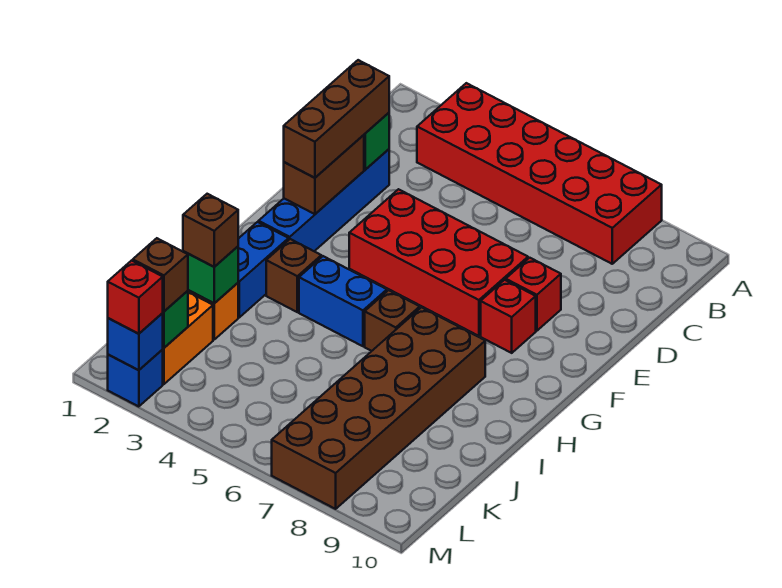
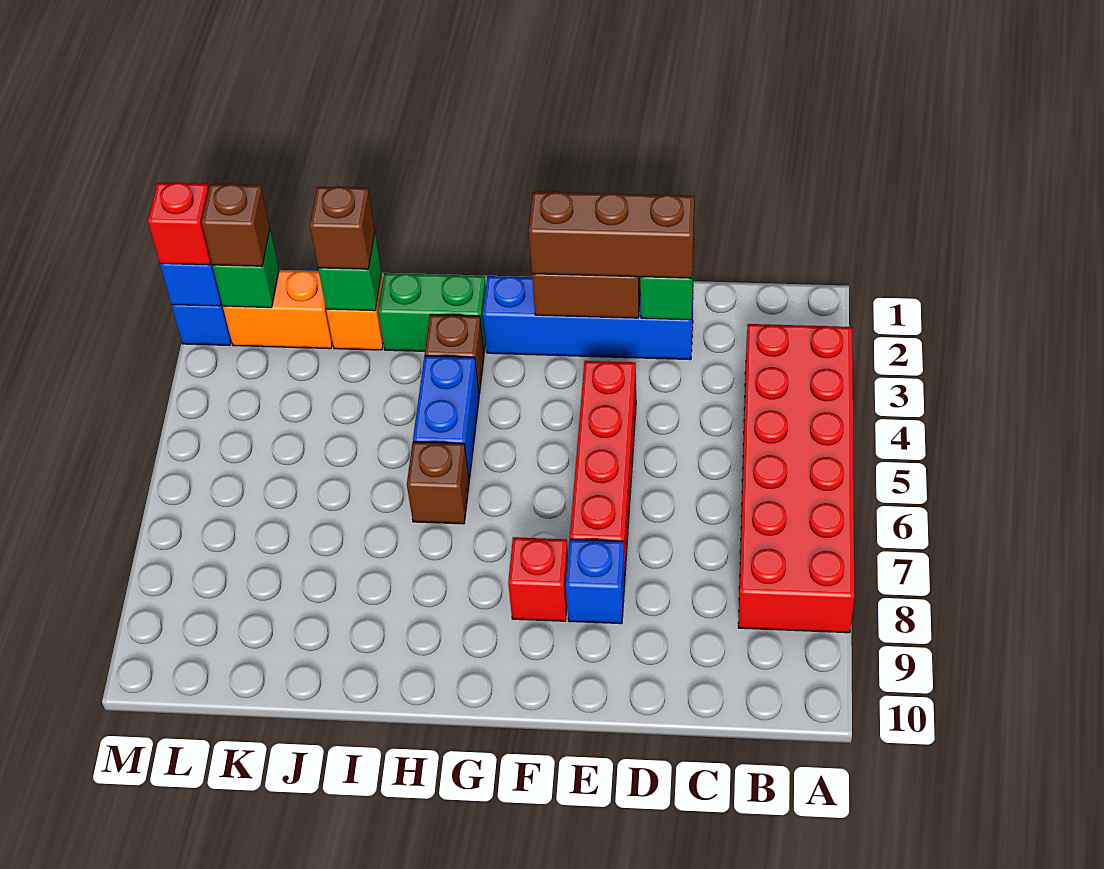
red 2x4 brick [349,189,528,336] -> red 1x4 brick [570,361,636,571]
red 1x1 brick [506,258,561,331] -> blue 1x1 brick [566,539,625,624]
blue 1x2 brick [238,222,289,317] -> green 1x2 brick [378,273,486,352]
brown 2x6 brick [272,307,485,509] -> none

